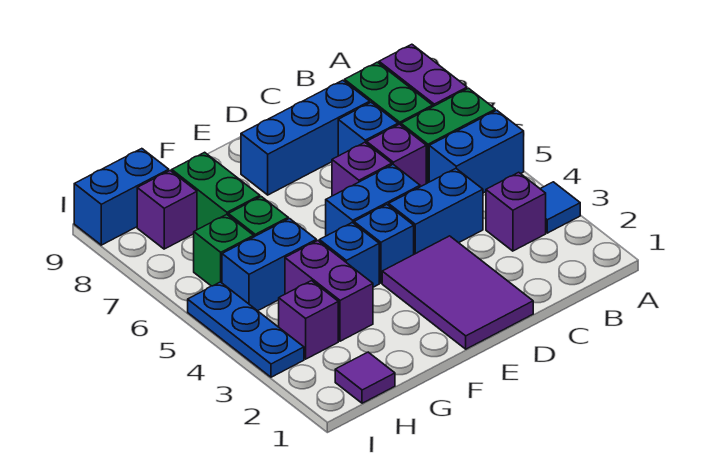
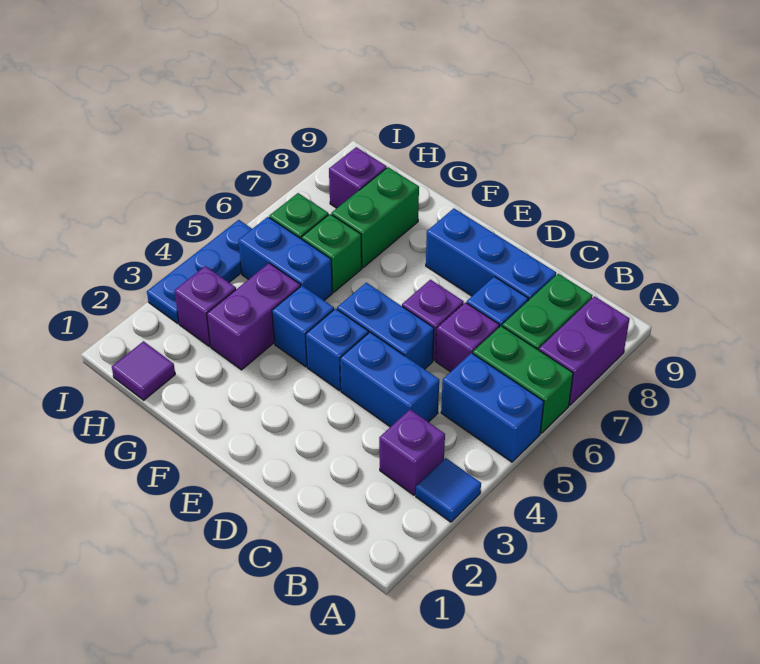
purple 2x3 tile [382,236,533,349] -> none
blue 1x2 brick [74,149,169,245] -> none

